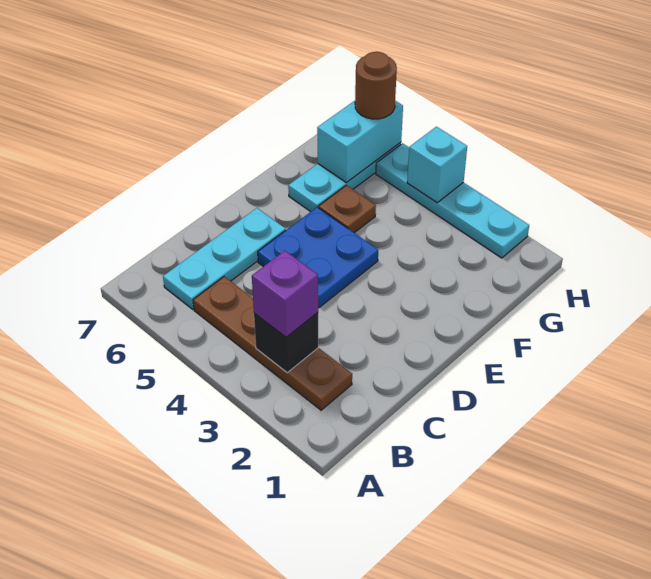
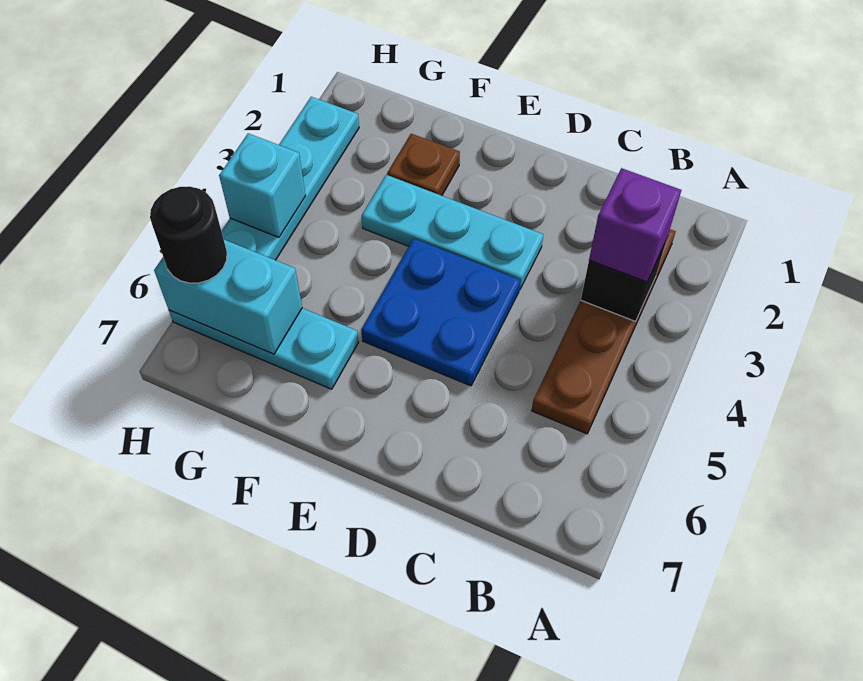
cyan 1x3 plate [163,208,286,309] -> cyan 1x3 plate moved to [362,175,543,290]
brown 1x1 plate [319,185,376,233] -> brown 1x1 plate moved to [387,134,460,196]
brown 1x1 round brick [355,52,397,119] -> black 1x1 round brick [150,186,227,283]

